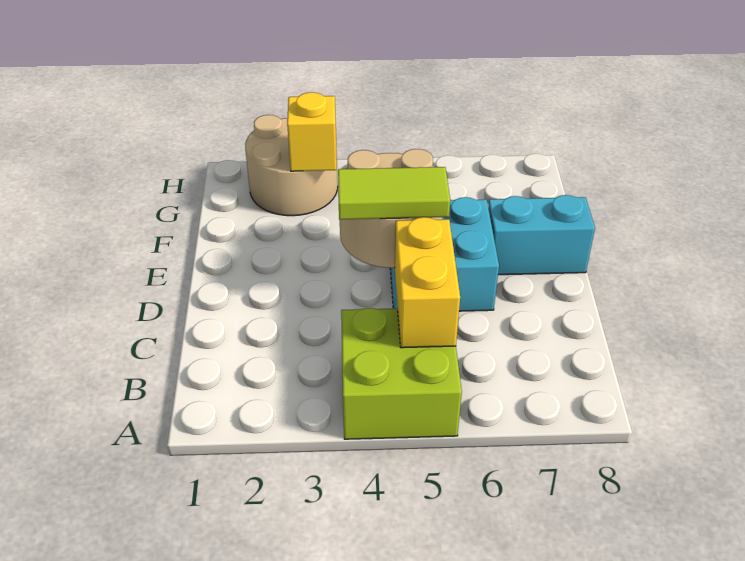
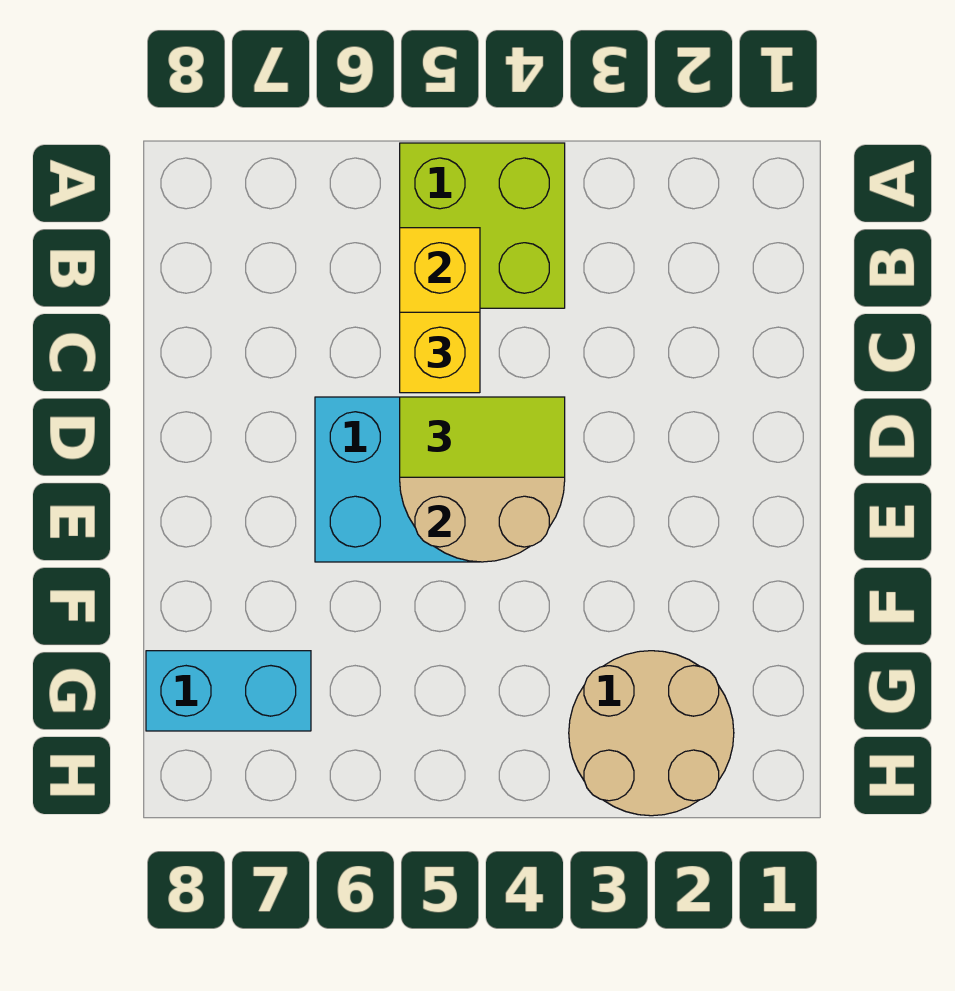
cyan 1x2 brick [488,195,595,275] -> cyan 1x2 brick moved to [146,651,311,731]
yellow 1x1 brick [287,92,337,171] -> yellow 1x1 brick moved to [400,312,480,393]

